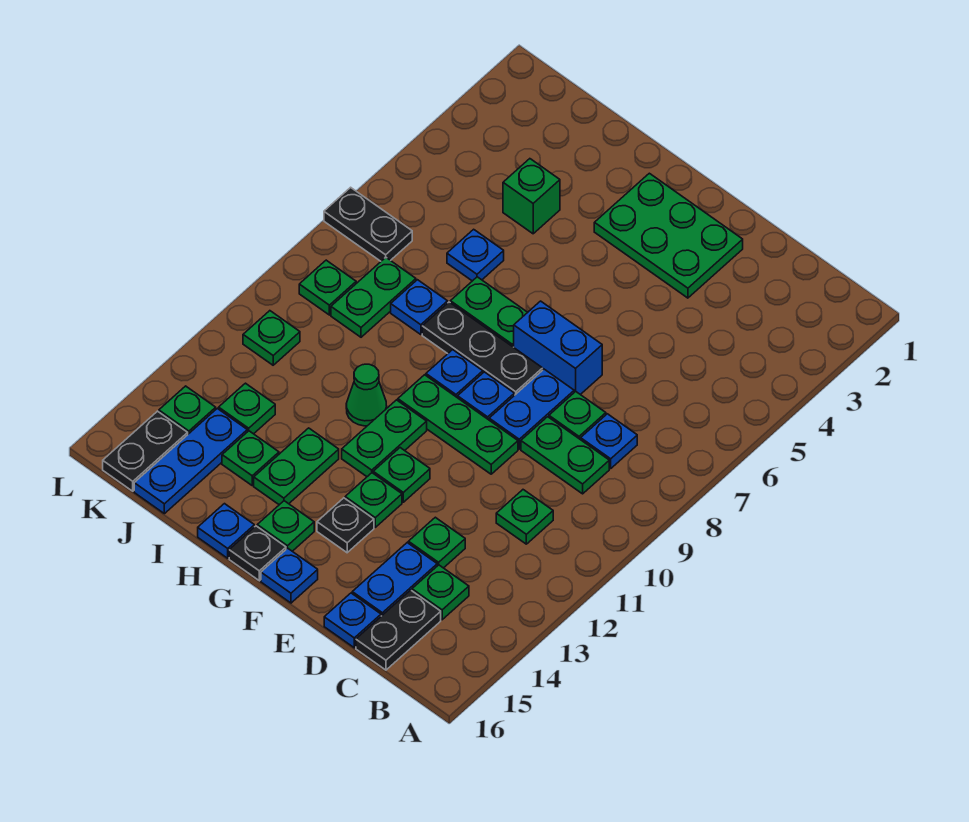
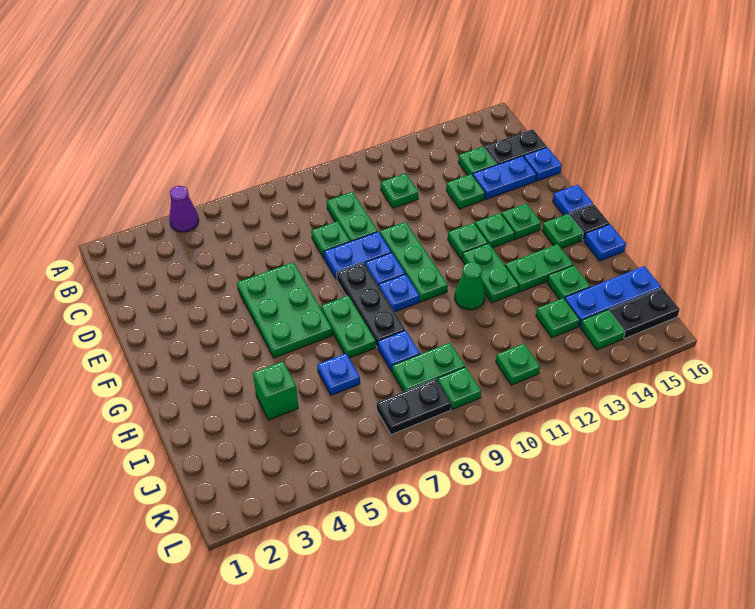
none -> purple 1x1 cone [169,186,199,232]
blue 1x1 plate [581,414,637,468] -> none
green 2x3 plate [594,173,743,298] -> green 2x3 plate moved to [237,262,332,358]
blue 1x2 brick [514,301,602,395] -> none
black 1x1 plate [317,498,374,553] -> green 1x1 plate [502,203,541,239]
green 1x2 plate [342,400,427,477] -> green 1x2 plate turned to [462,243,519,303]
black 1x2 plate [324,187,412,261] -> black 1x2 plate turned to [377,379,451,435]

